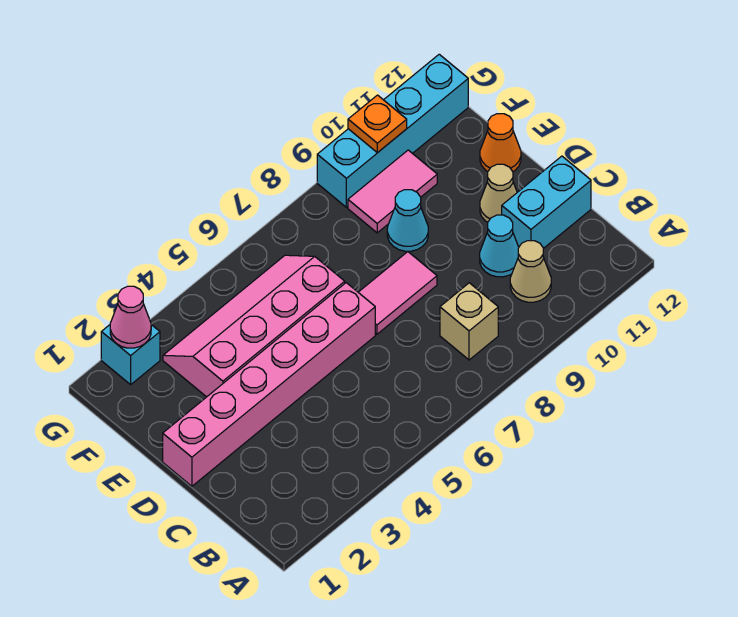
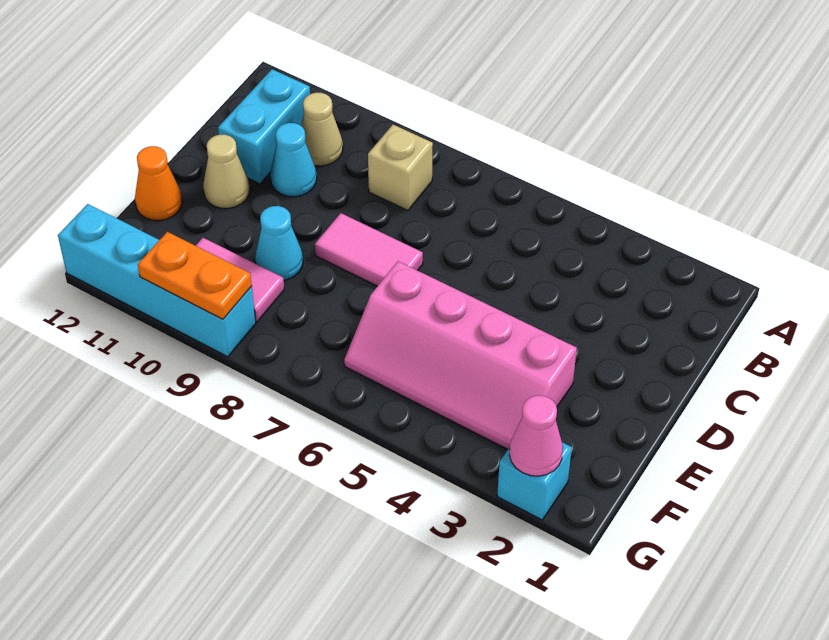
cyan 1x2 brick [502,156,591,248] -> cyan 1x2 brick turned to [218,69,310,184]
pink 1x6 brick [163,283,375,486] -> none
orange 1x1 plate [348,95,407,153] -> orange 1x2 plate [138,232,252,319]

